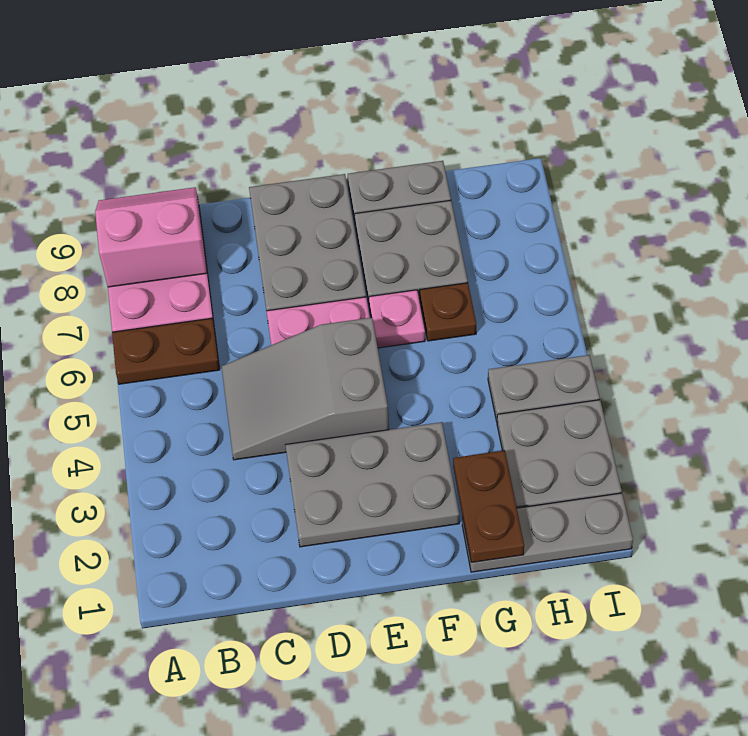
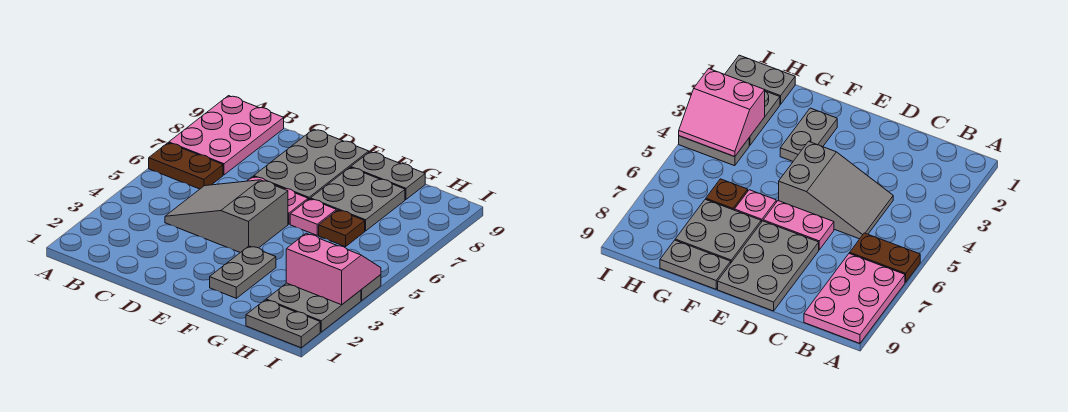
pink 2x2 slope [95,187,207,287] -> pink 2x2 slope moved to [286,233,381,305]
grey 2x3 plate [285,422,459,547] -> grey 1x2 plate [210,246,276,298]
grey 1x3 plate [462,493,633,572] -> grey 1x2 plate [246,300,320,348]
brown 1x2 plate [453,451,524,562] -> none

